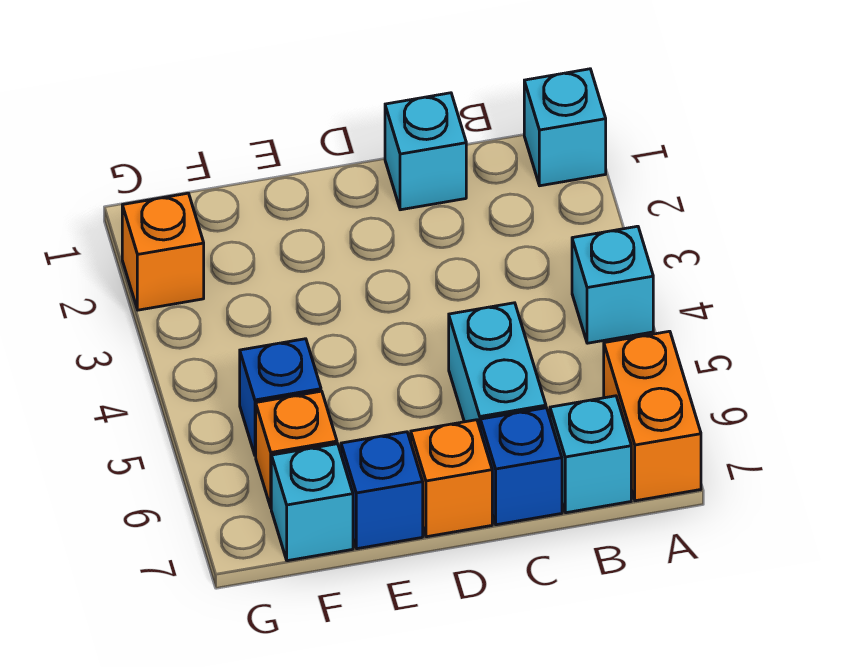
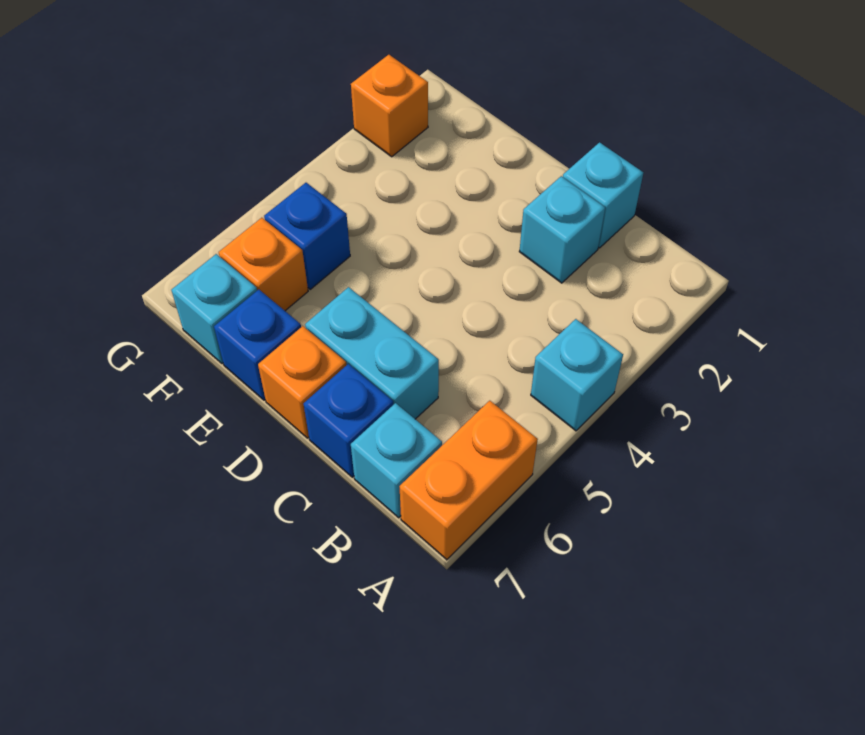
cyan 1x1 brick [524,69,606,186] -> cyan 1x1 brick moved to [519,176,605,283]
cyan 1x2 brick [449,303,546,427] -> cyan 1x2 brick turned to [305,287,439,419]

